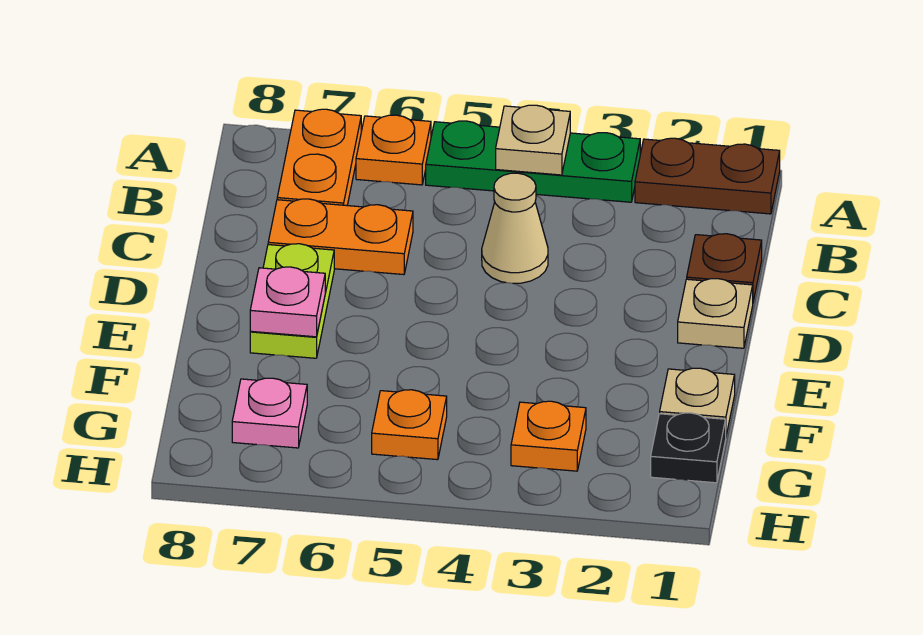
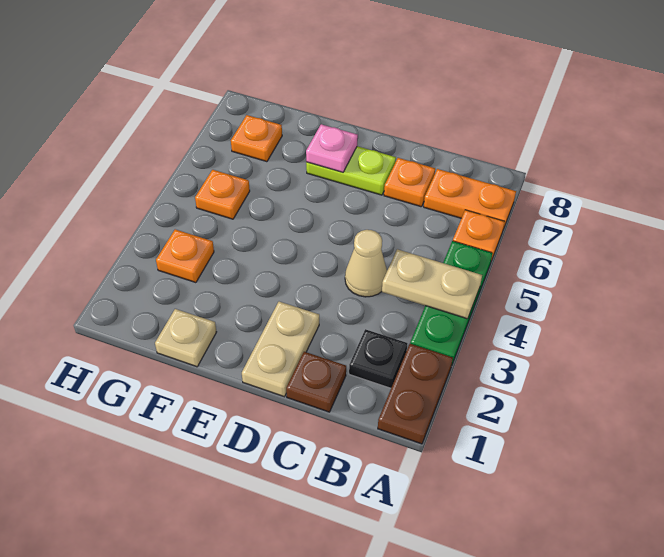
tan 1x1 plate [496,105,570,175] -> tan 1x2 plate [382,249,482,319]
orange 1x2 plate [268,199,413,275] -> orange 1x1 plate [384,158,435,207]
tan 1x1 plate [678,279,753,348] -> tan 1x2 plate [242,302,319,397]
black 1x1 plate [651,413,726,483] -> black 1x1 plate moved to [349,329,407,388]
pink 1x1 plate [232,378,307,448] -> orange 1x1 plate [231,115,282,162]

